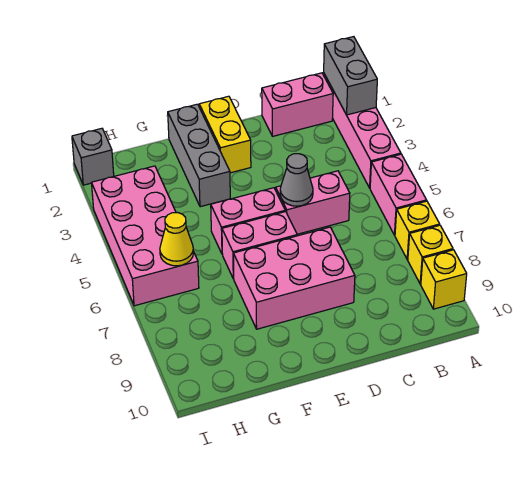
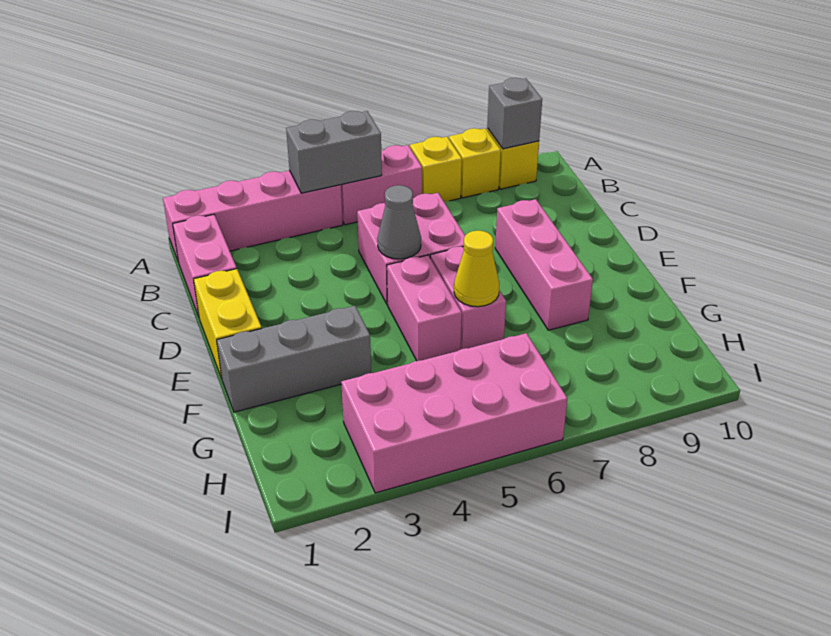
grey 1x2 brick [324,37,377,115] -> grey 1x2 brick moved to [286,111,382,193]
pink 1x2 brick [276,171,350,234] -> pink 2x2 brick [357,193,465,304]
pink 2x3 brick [233,227,355,329] -> pink 1x3 brick [495,199,593,330]
yellow 1x2 brick [199,96,251,173] -> yellow 1x2 brick turned to [194,269,262,379]
yellow 1x1 cone [160,213,194,266] -> yellow 1x1 cone moved to [454,230,499,307]
grey 1x1 brick [72,128,114,185] -> grey 1x1 brick moved to [487,78,542,149]

